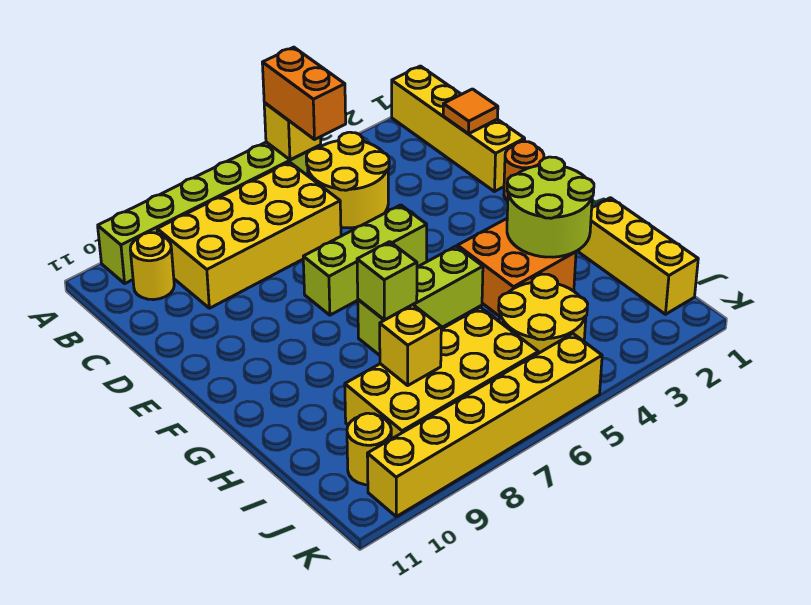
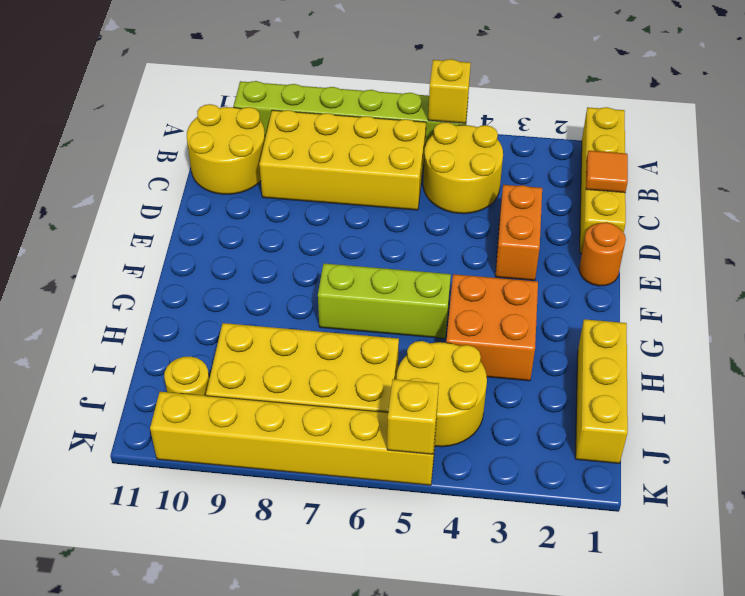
orange 1x2 brick [262,47,346,139] -> orange 1x2 brick moved to [495,185,542,280]
yellow 1x1 round brick [130,233,174,300] -> yellow 2x2 round brick [187,104,265,194]
lime 1x3 brick [303,205,427,315] -> none
lime 2x2 round brick [507,157,594,257] -> none
lime 1x1 brick [357,242,417,320] -> none
yellow 1x1 brick [380,305,441,385] -> yellow 1x1 brick moved to [387,379,439,454]

